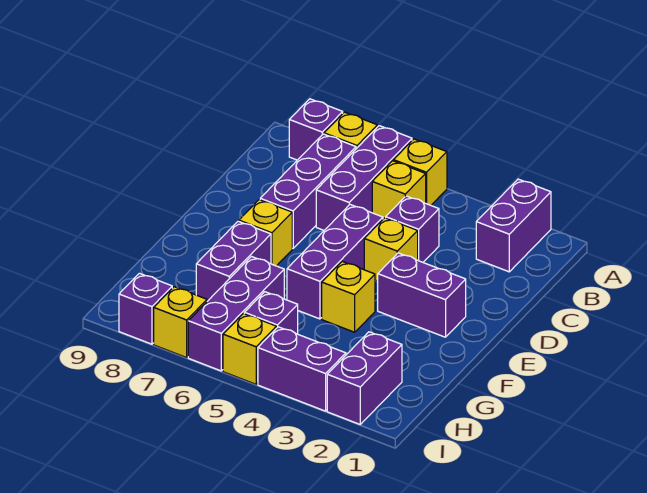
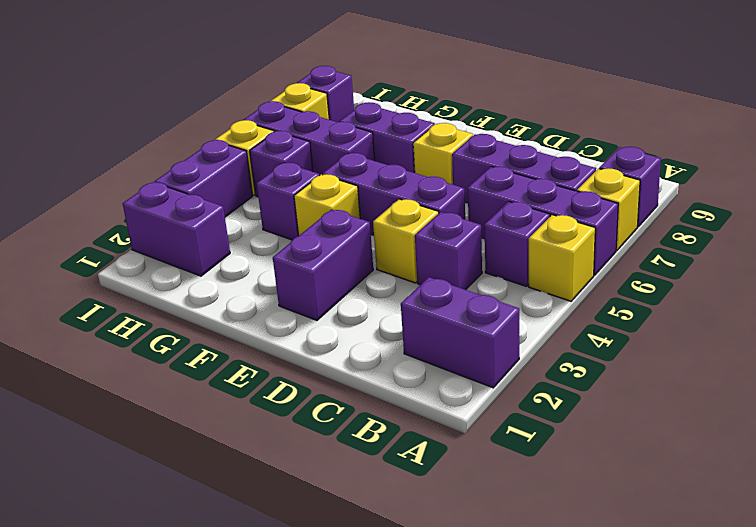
yellow 1x1 brick [372,161,426,219] -> purple 1x1 brick [484,202,550,286]
none -> purple 1x1 brick [257,163,320,240]

